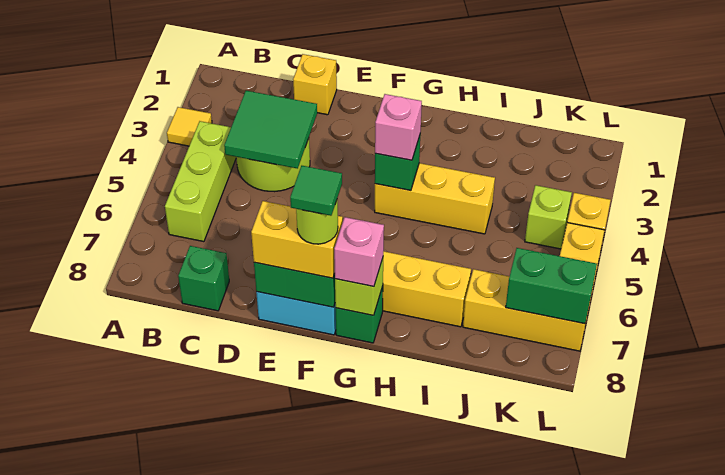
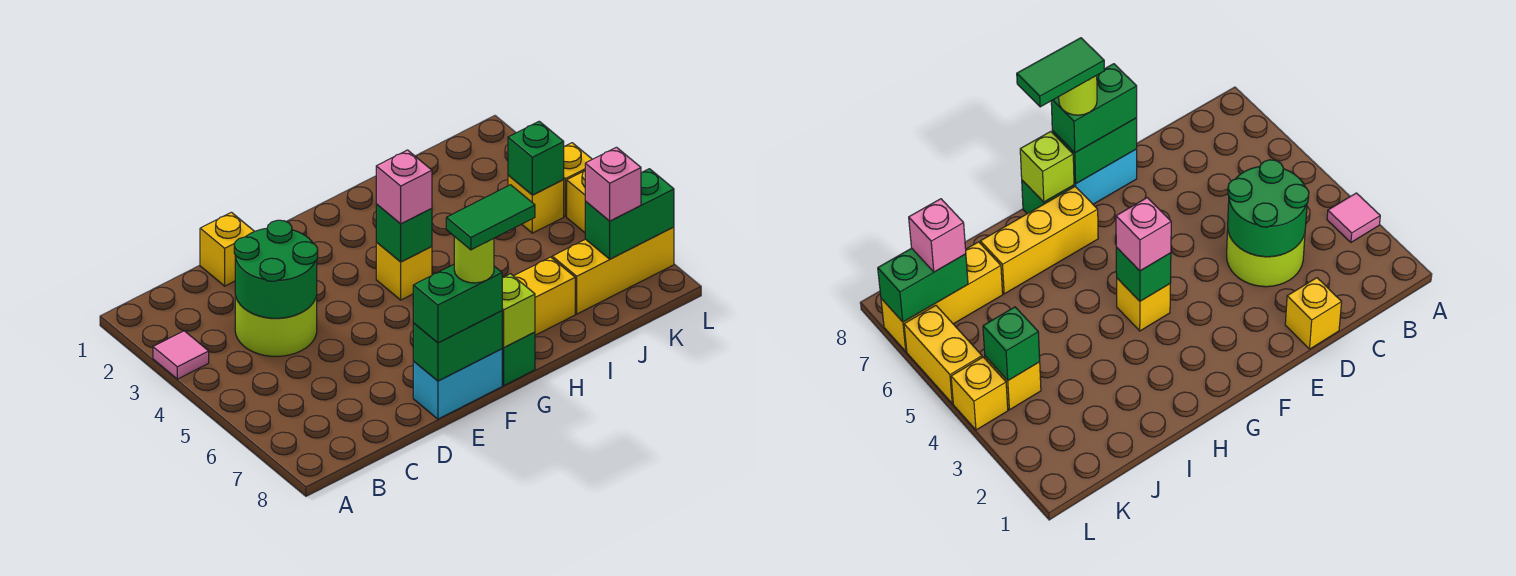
yellow 1x1 tile [167,107,212,146] -> pink 1x1 tile [153,331,209,379]
lime 1x3 brick [165,121,236,242] -> none
green 2x2 tile [224,91,317,169] -> green 2x2 round brick [234,220,318,318]
green 1x1 brick [178,246,229,311] -> green 1x1 brick moved to [508,121,564,195]
yellow 1x2 brick [251,201,343,278] -> green 1x2 brick [413,265,502,343]
green 1x1 tile [290,166,342,216] -> green 1x2 tile [446,185,535,250]
yellow 1x3 brick [375,163,495,234] -> yellow 1x1 brick [376,242,432,300]
pink 1x1 brick [334,217,384,287] -> pink 1x1 brick moved to [585,147,641,221]
lime 1x1 brick [525,185,572,249] -> yellow 1x1 brick [508,175,564,233]

